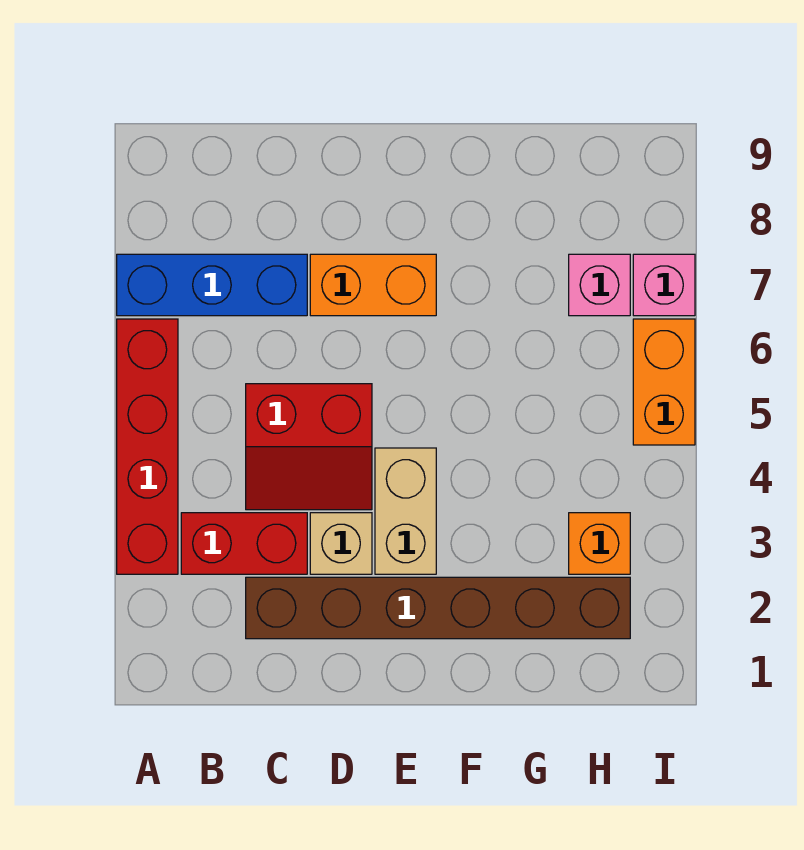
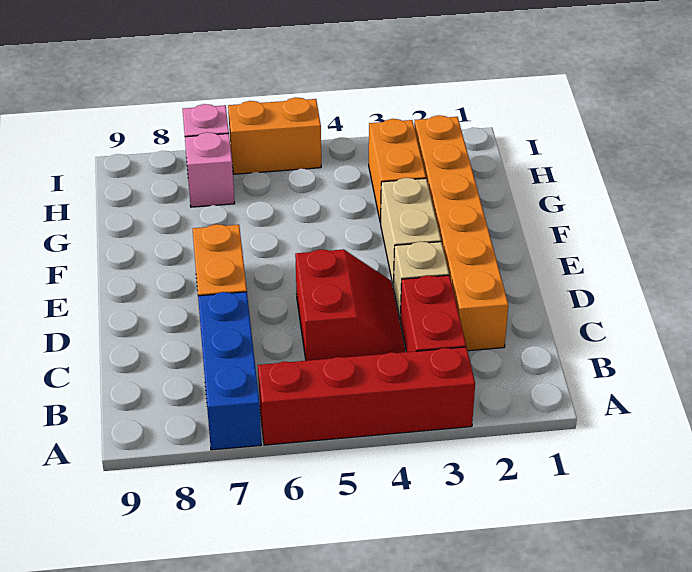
brown 1x6 brick [246,577,630,639] -> orange 1x6 brick [414,115,508,351]
tan 1x2 brick [375,448,436,574] -> tan 1x2 brick turned to [381,178,441,287]
orange 1x1 brick [569,513,630,574] -> orange 1x2 brick [369,119,426,223]

